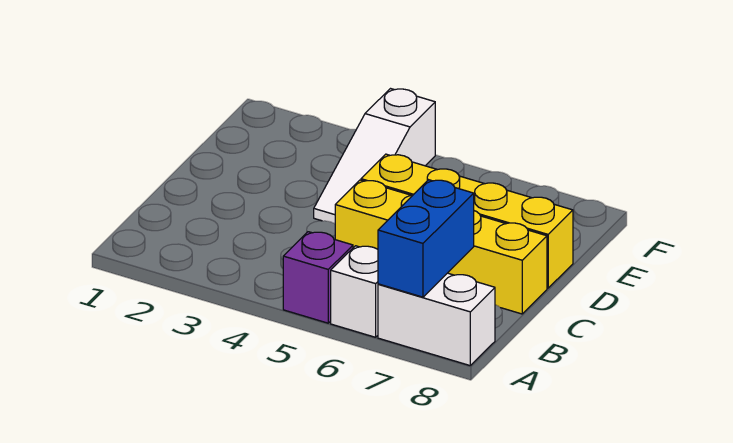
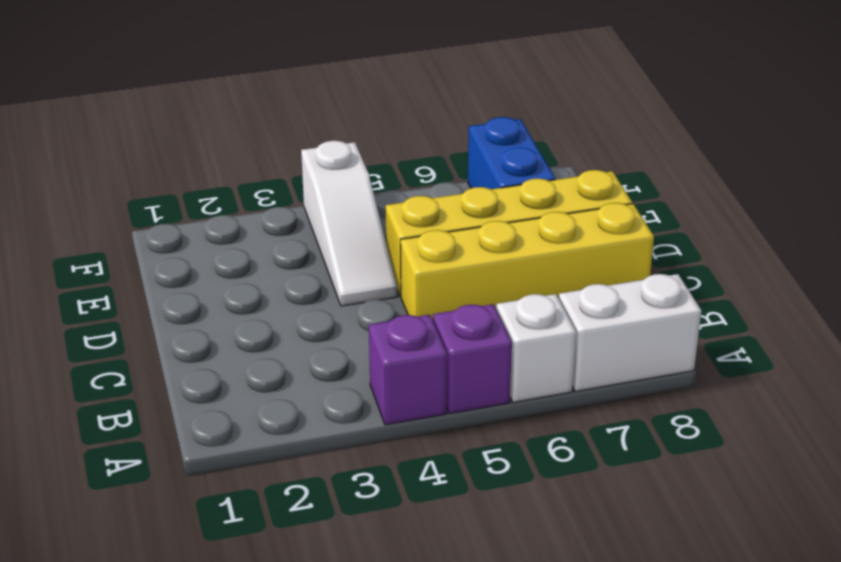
none -> purple 1x1 brick [369,315,447,425]
blue 1x2 brick [378,180,474,297] -> blue 1x2 brick moved to [468,117,555,189]

